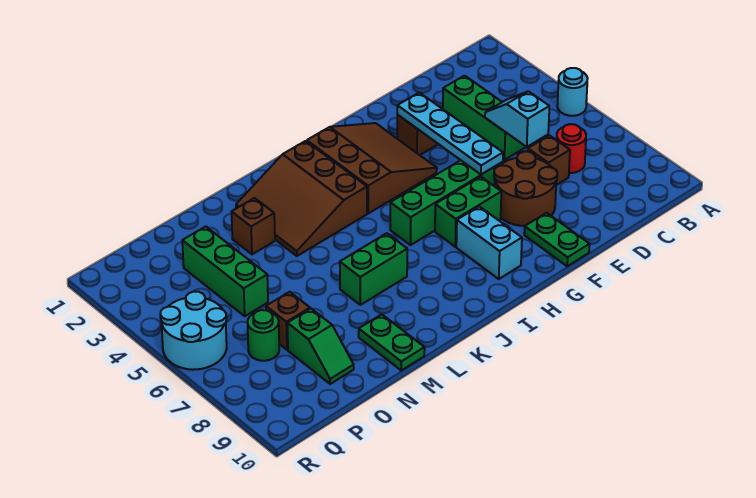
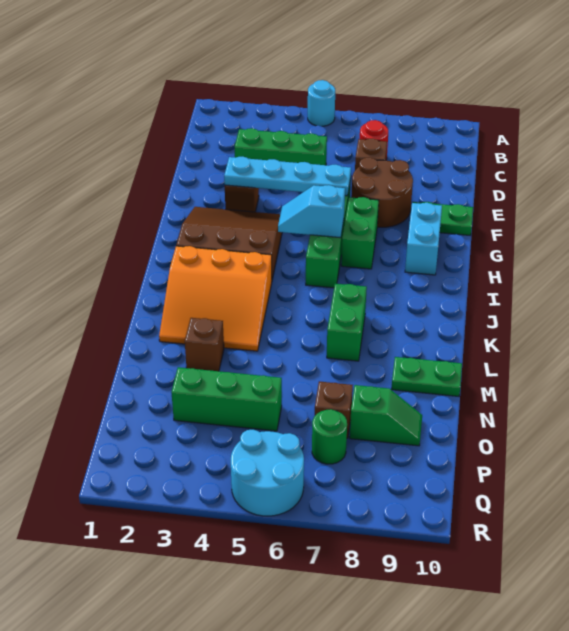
cyan 1x2 slope [485,91,549,147] -> cyan 1x2 slope moved to [278,185,345,238]
cyan 1x2 brick [456,206,522,279] -> cyan 1x2 brick turned to [405,203,442,275]
brown 3x3 slope [236,141,367,256] -> orange 3x3 slope [159,246,272,351]

